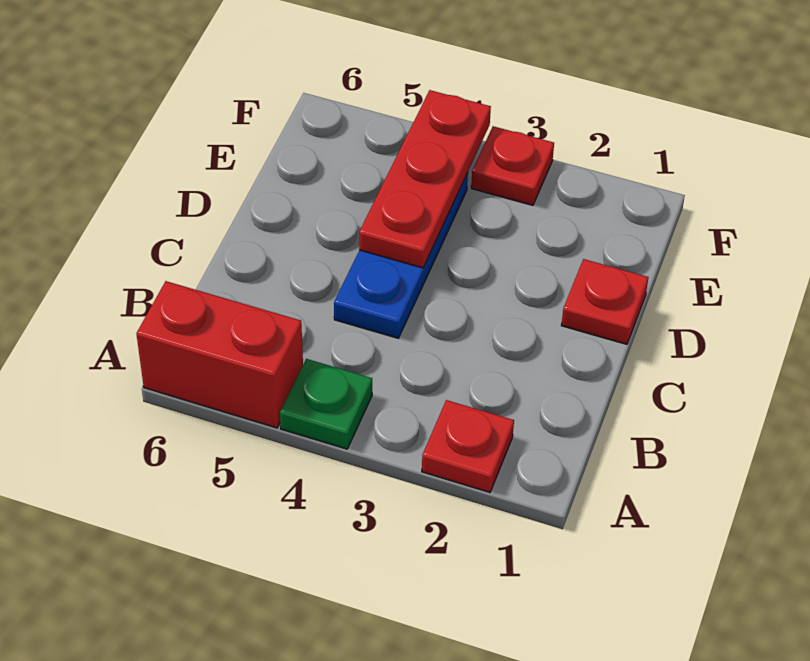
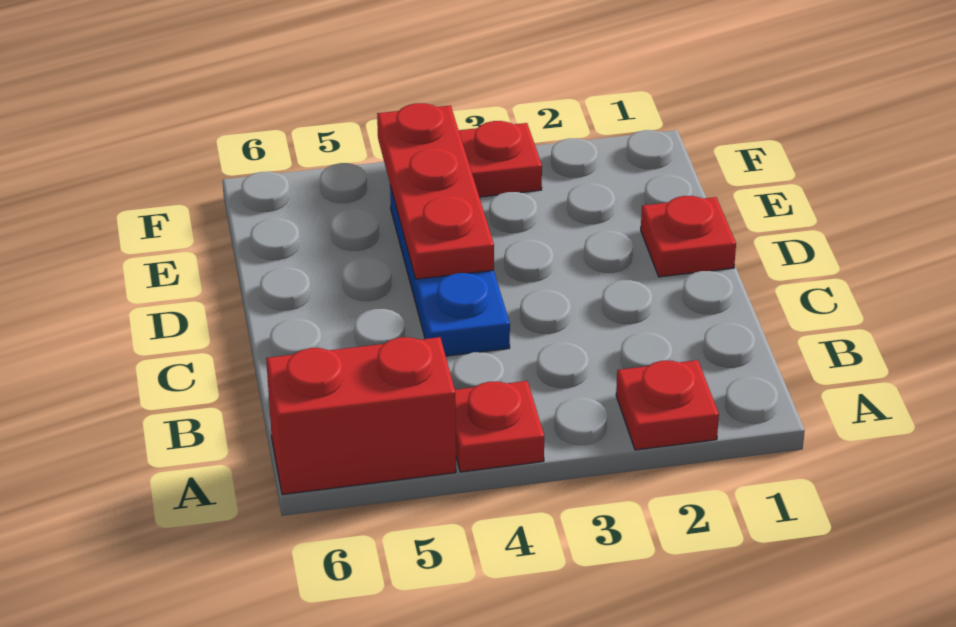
green 1x1 plate [280,359,372,449] -> red 1x1 plate [455,381,544,472]

